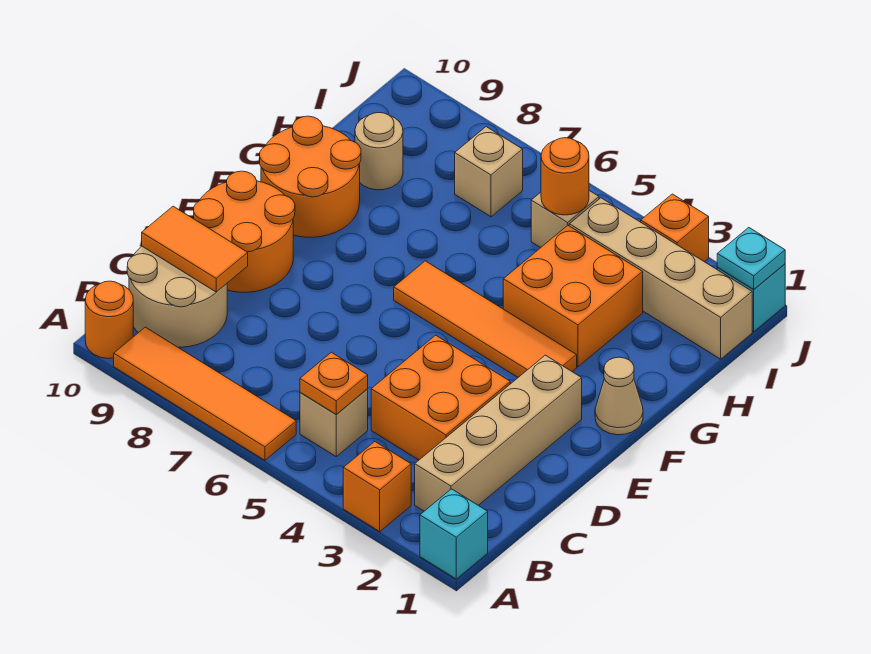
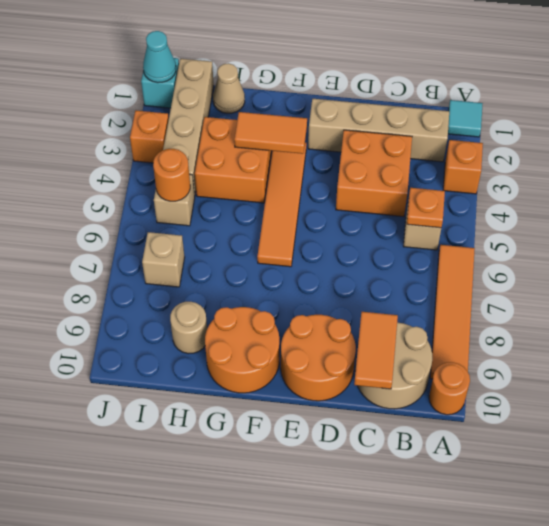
cyan 1x1 brick [420,489,488,579] -> cyan 1x1 tile [448,100,483,137]
tan 1x1 cone [595,357,643,435] -> tan 1x1 cone moved to [213,63,245,113]
none -> orange 1x2 tile [234,112,307,154]
cyan 1x1 plate [717,228,785,290] -> cyan 1x1 cone [143,31,176,83]

